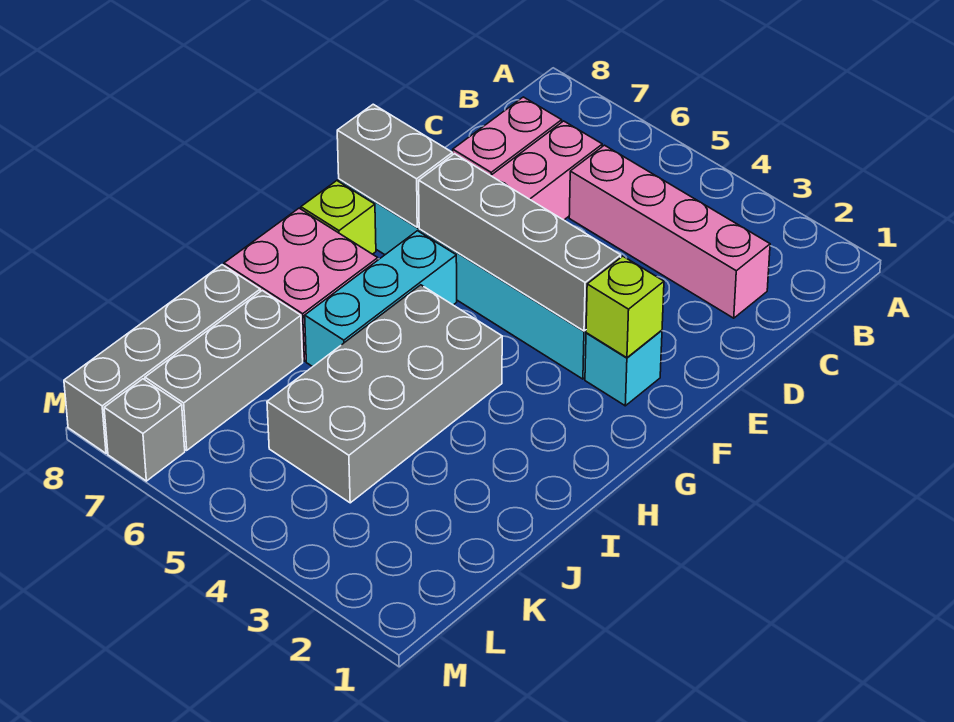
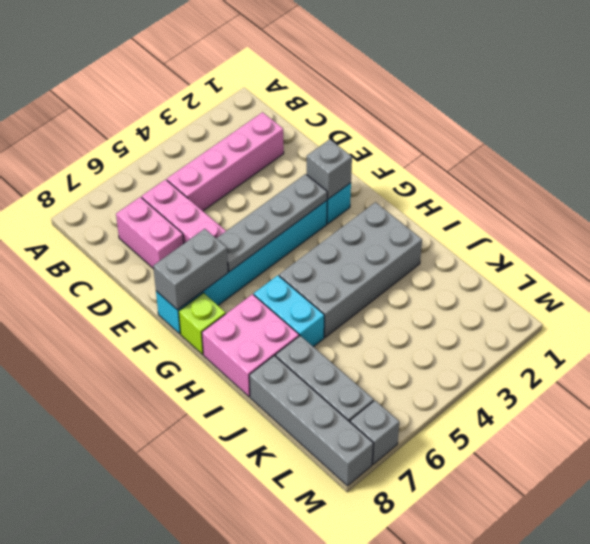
lime 1x1 brick [586,256,664,358] -> grey 1x1 brick [307,139,352,199]
grey 1x4 brick [419,154,621,331] -> grey 1x4 plate [216,174,327,272]
cyan 1x3 brick [305,231,457,367] -> cyan 1x2 brick [254,275,324,347]
grey 2x4 brick [267,285,502,503] -> grey 2x4 brick turned to [279,202,422,337]

